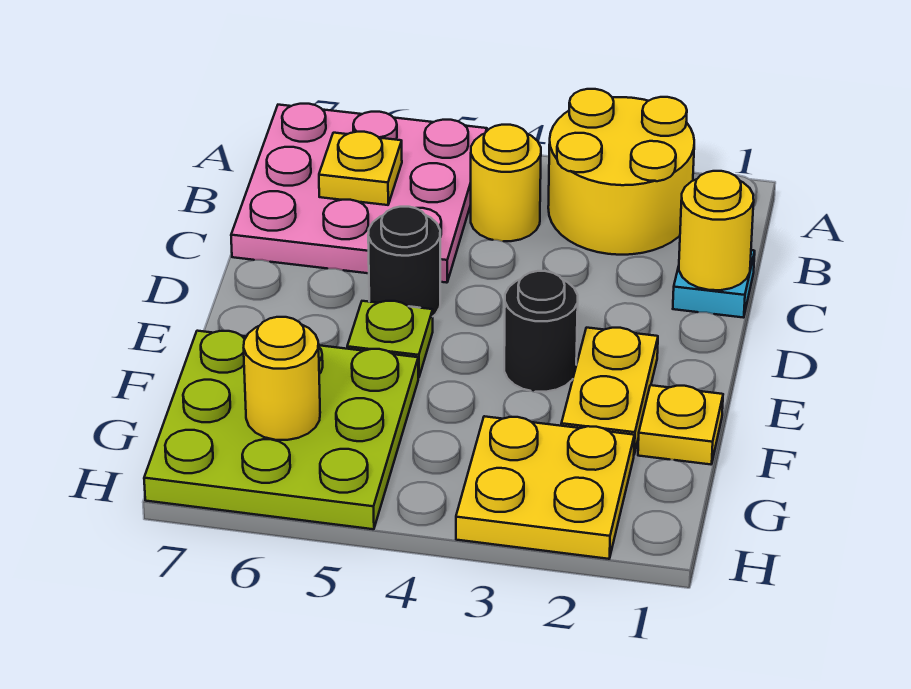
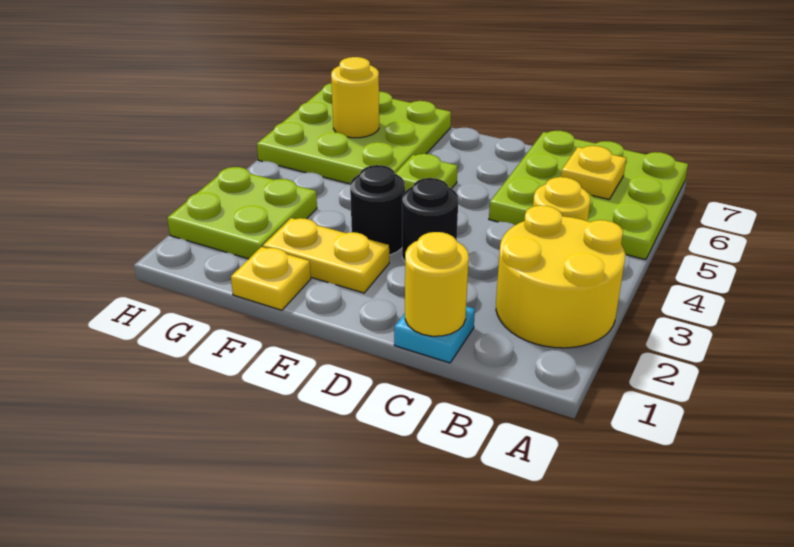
pink 3x3 plate [231,104,487,283] -> lime 3x3 plate [489,131,688,260]
black 1x1 round brick [368,207,440,316] -> black 1x1 round brick moved to [402,178,458,261]
yellow 2x2 plate [456,416,634,559] -> lime 2x2 plate [167,167,317,259]

